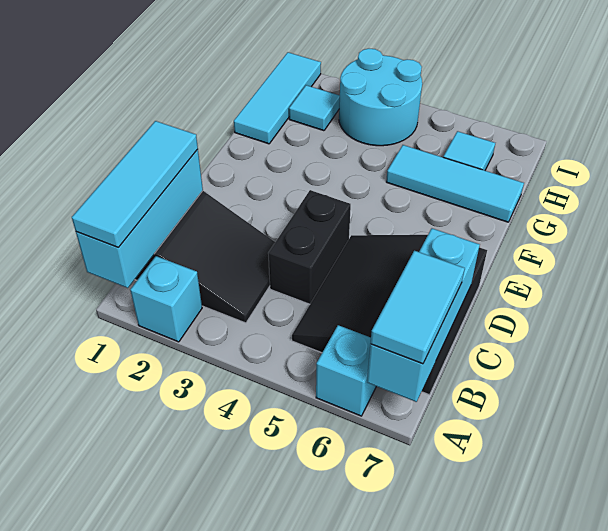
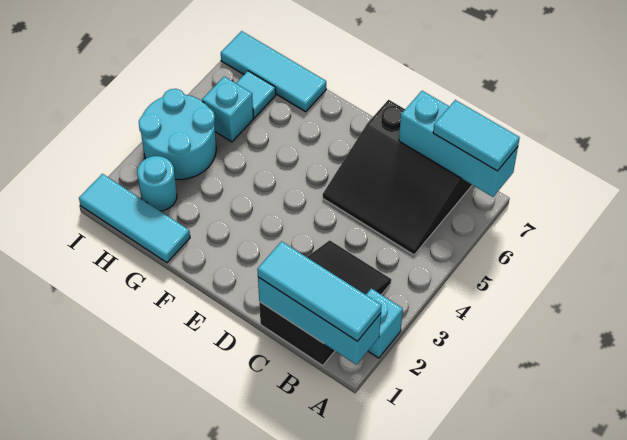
cyan 1x1 brick [316,325,376,416] -> cyan 1x1 brick moved to [202,76,253,142]
black 1x2 brick [268,190,351,304] -> none
cyan 1x3 tile [386,145,524,222] -> cyan 1x3 tile turned to [221,31,326,112]
cyan 1x1 tile [289,85,340,131] -> cyan 1x1 round brick [137,156,177,211]

